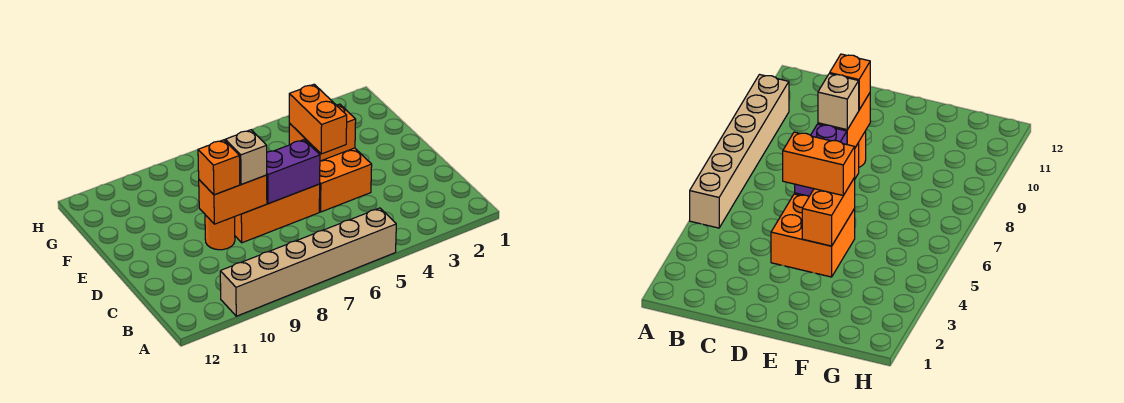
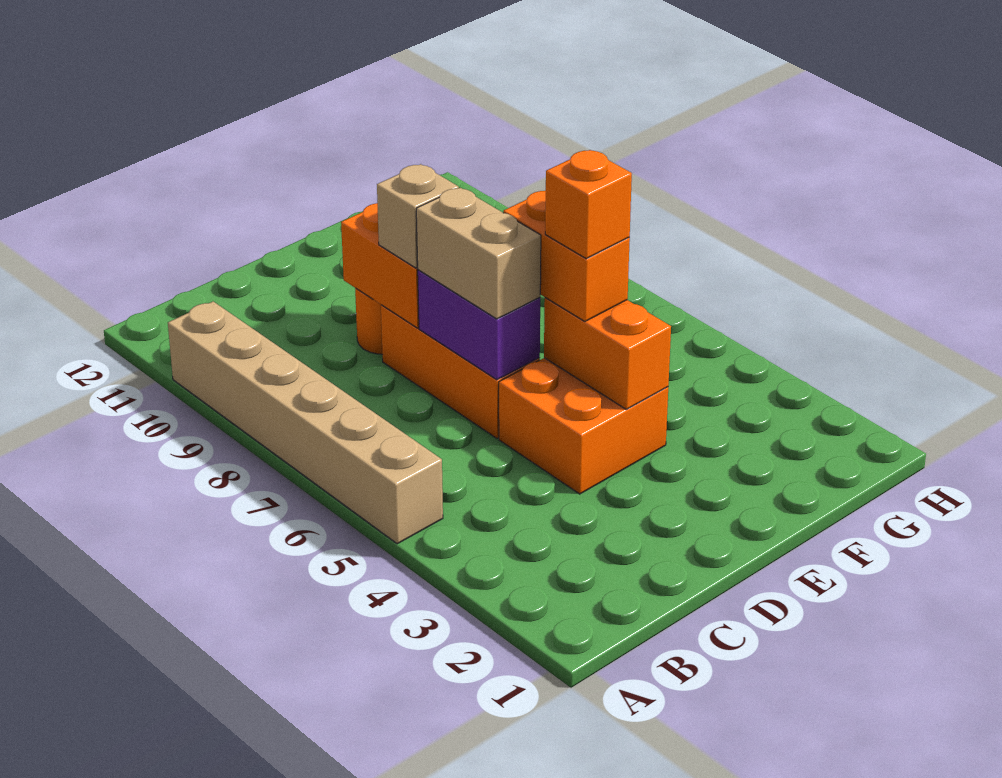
orange 1x2 brick [289,84,347,154] -> orange 1x2 brick turned to [503,190,630,321]
none -> tan 1x2 brick [416,188,541,319]
orange 1x1 brick [198,140,240,195] -> orange 1x1 brick moved to [545,150,632,259]

